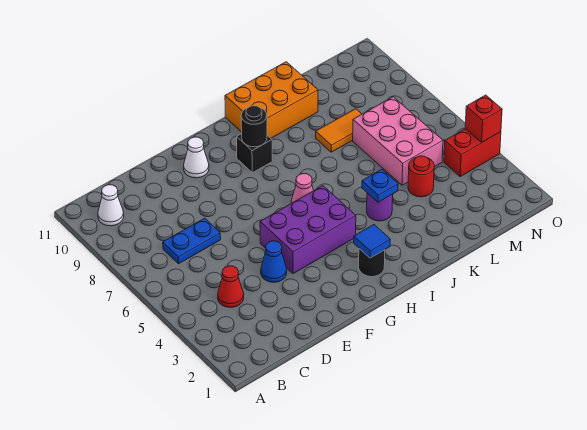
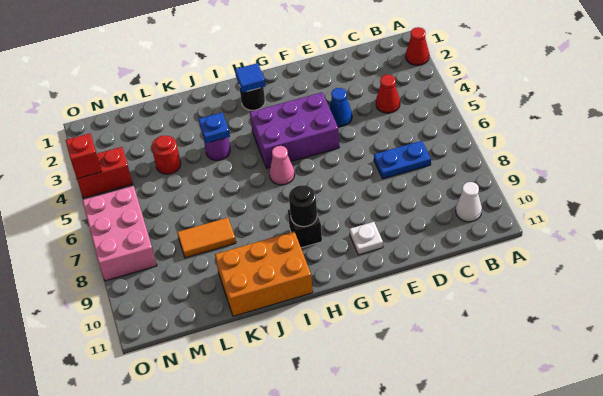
none -> red 1x1 cone [406,27,429,65]
white 1x1 cone [184,137,209,178] -> white 1x1 plate [350,222,383,255]
pink 2x3 brick [353,97,443,185] -> pink 2x3 brick moved to [82,186,157,281]

